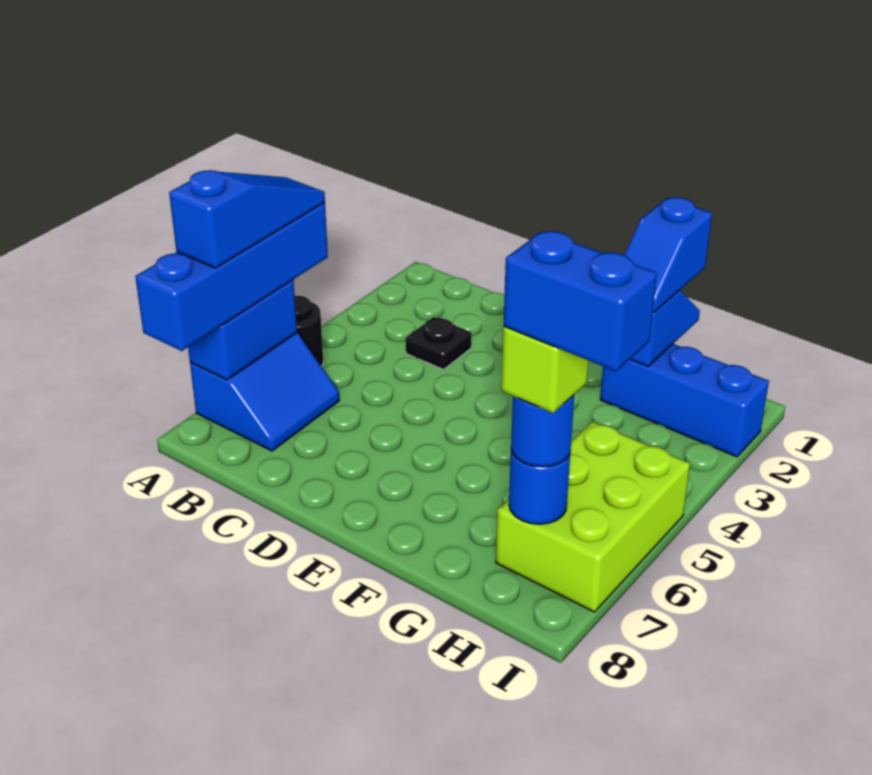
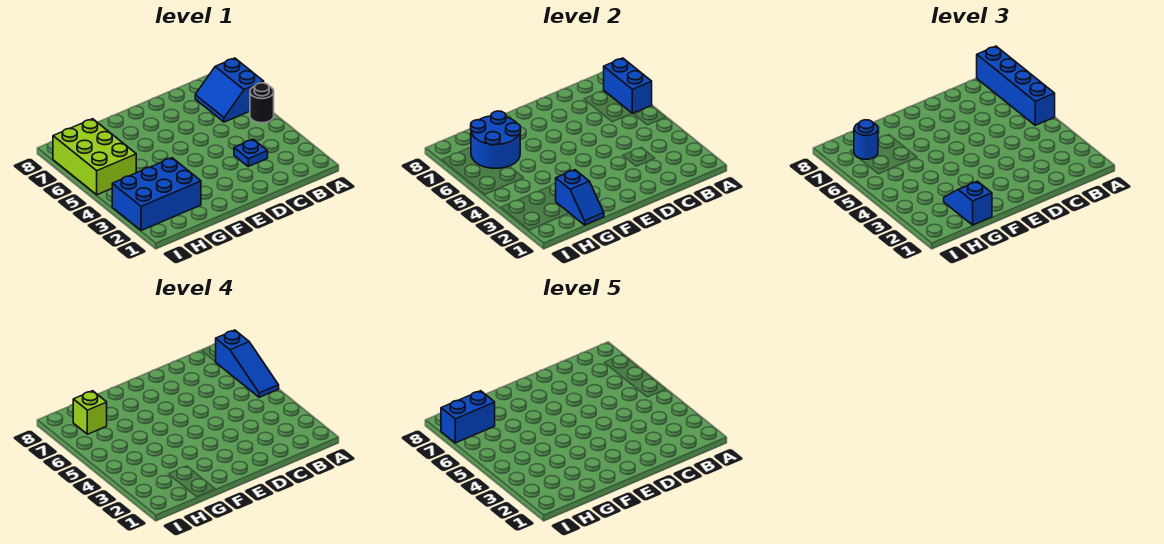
black 1x1 plate [406,317,471,370] -> blue 1x1 plate [234,139,268,166]
blue 1x3 brick [600,344,769,457] -> blue 2x3 brick [112,158,201,231]
blue 1x1 round brick [509,450,571,524] -> blue 2x2 round brick [471,111,521,168]

